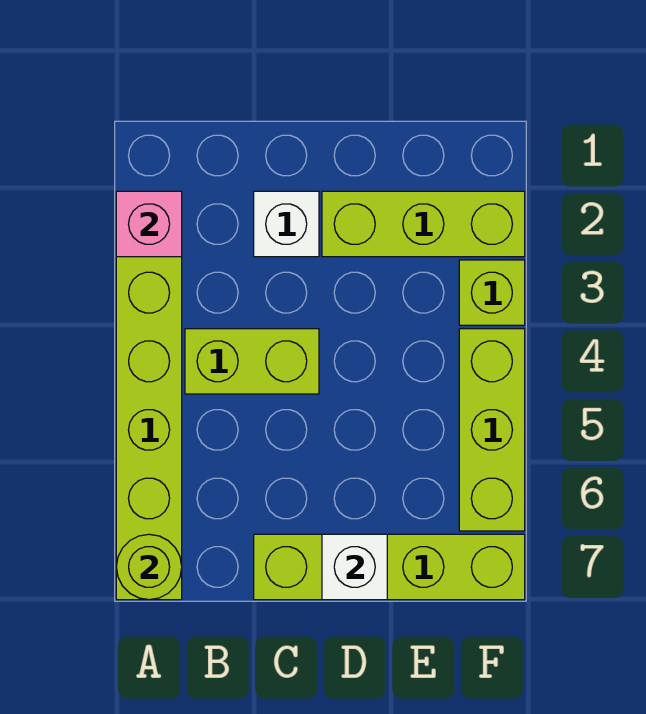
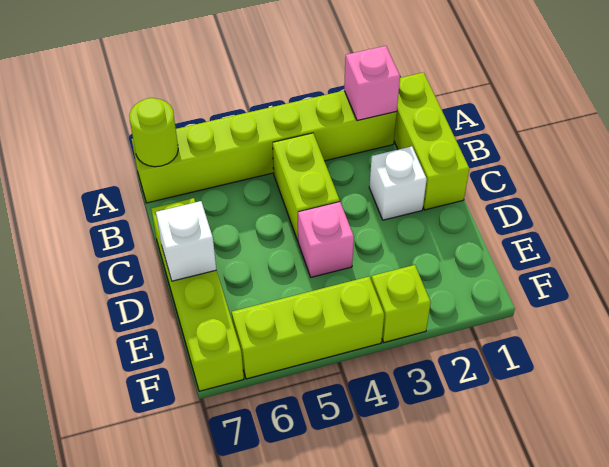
lime 1x3 brick [322,191,525,257] -> lime 1x3 brick moved to [394,72,469,210]
none -> pink 1x1 brick [298,202,354,277]

